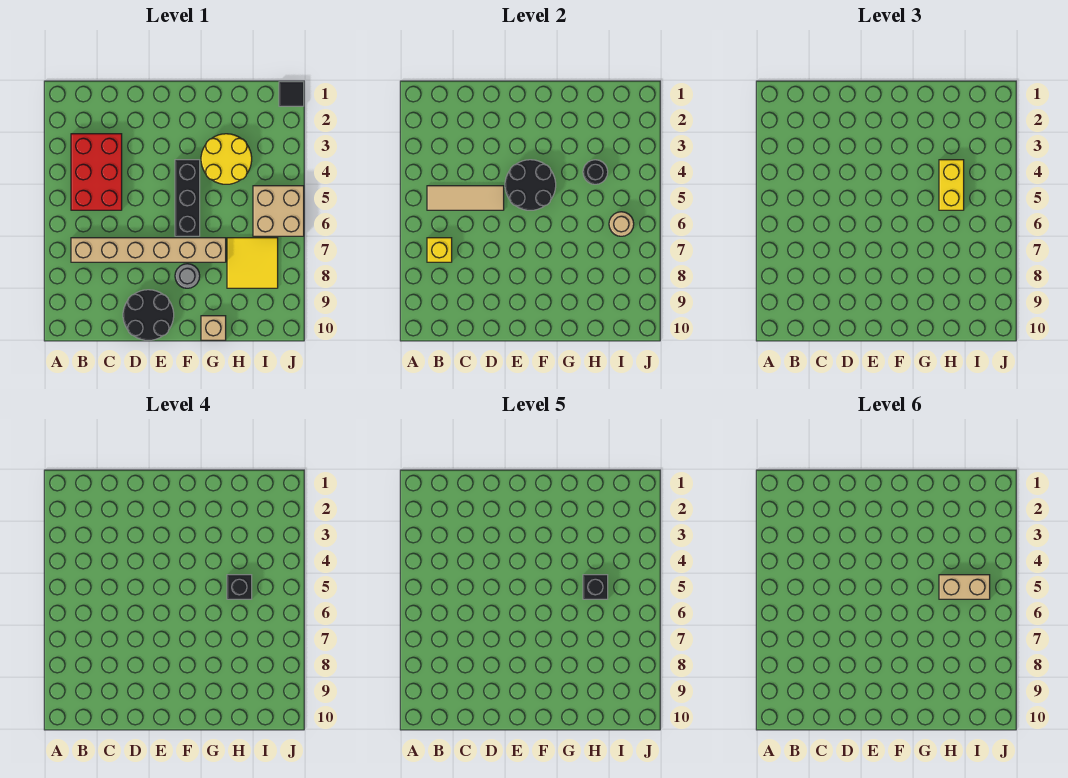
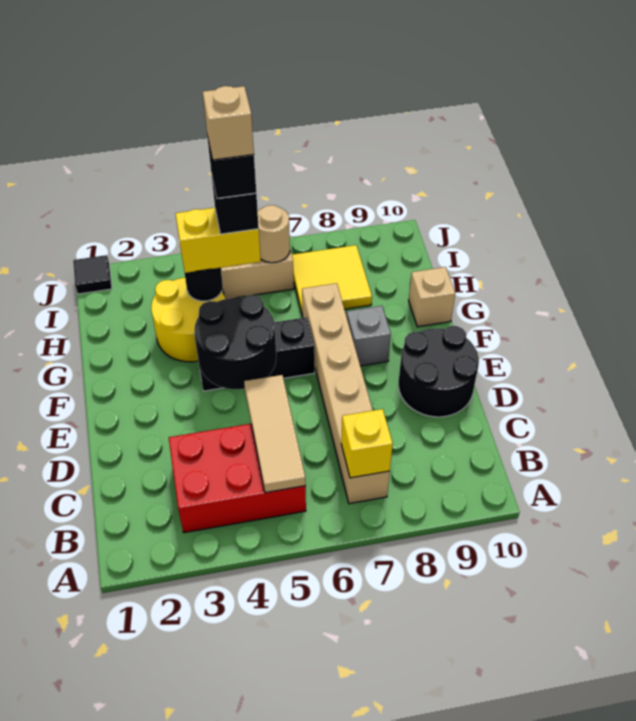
grey 1x1 round brick [175,264,200,288] -> grey 1x1 brick [347,306,391,366]
tan 1x2 brick [939,575,990,599] -> tan 1x1 brick [203,86,254,160]

